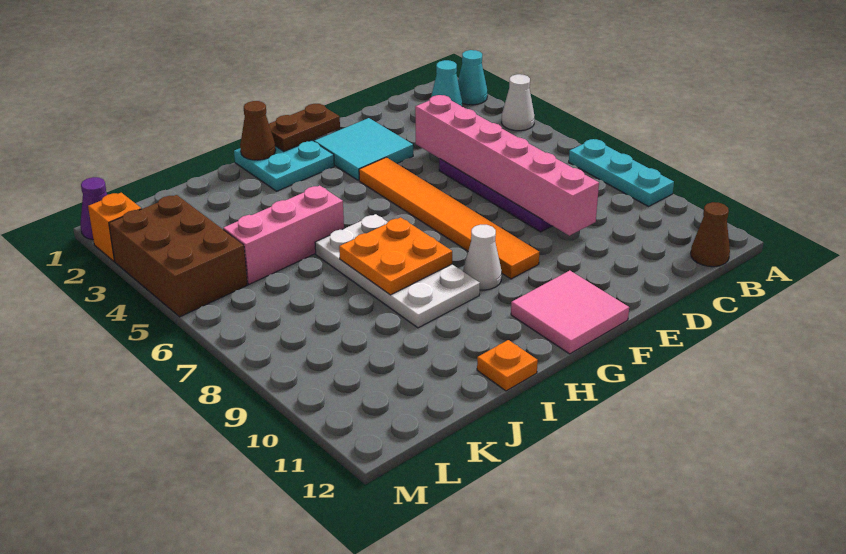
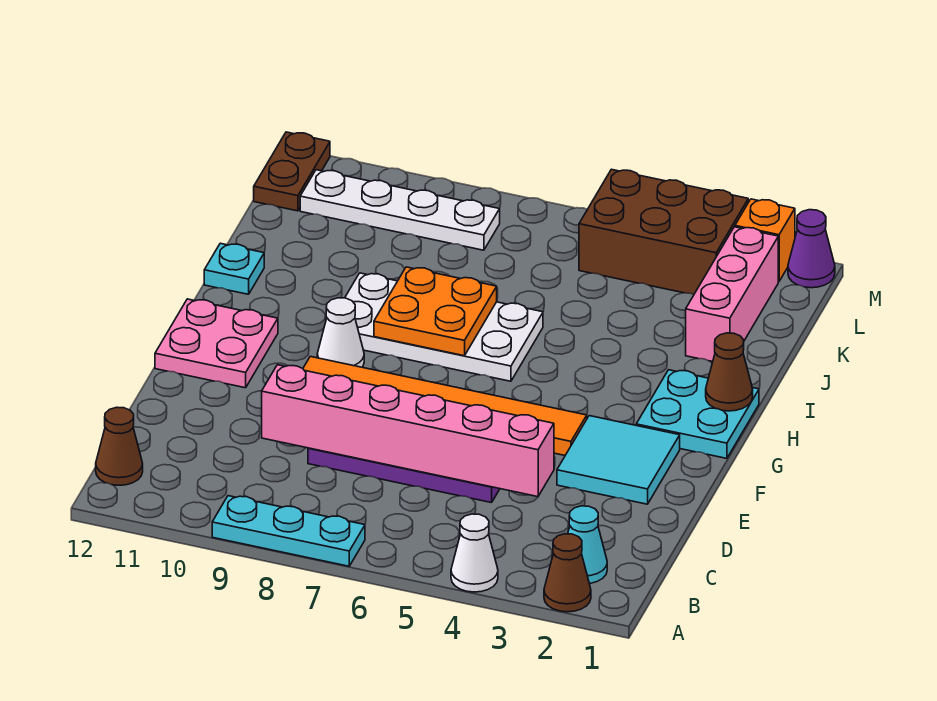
cyan 1x1 cone [458,50,487,105] -> brown 1x1 cone [544,534,591,612]
brown 1x2 plate [269,104,340,151] -> brown 1x2 plate moved to [254,132,330,211]
pink 2x2 tile [511,271,629,354] -> pink 2x2 plate [155,299,278,388]
pink 1x3 brick [223,186,344,284] -> pink 1x3 brick moved to [686,227,778,362]
orange 1x1 plate [477,340,538,391] -> cyan 1x1 plate [204,243,264,294]
none -> white 1x4 plate [300,170,500,250]

